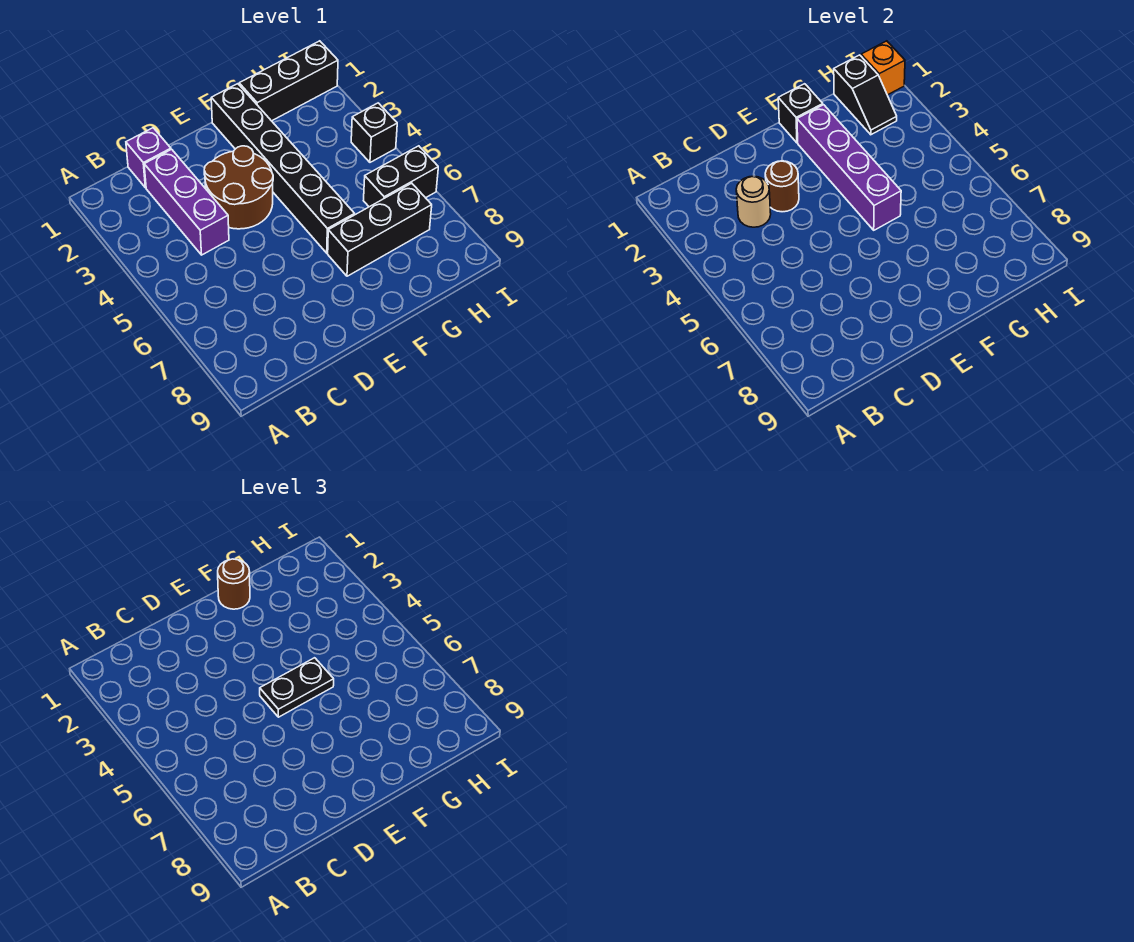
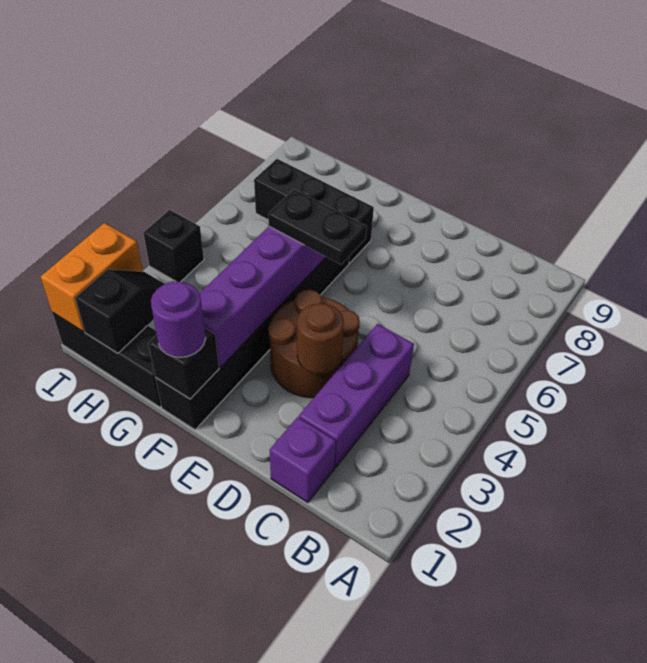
tan 1x1 round brick [736,176,771,227] -> none
brown 1x1 round brick [218,559,250,609] -> purple 1x1 round brick [151,281,206,357]
black 1x2 brick [364,146,438,207] -> none
orange 1x1 brick [861,41,905,95] -> orange 1x2 brick [41,223,143,332]

